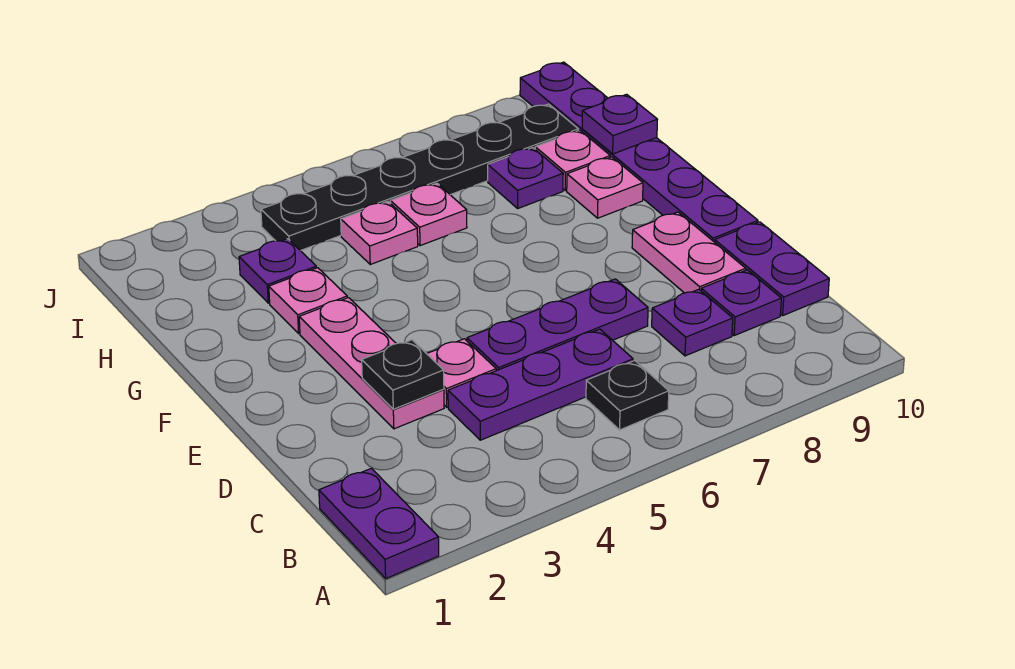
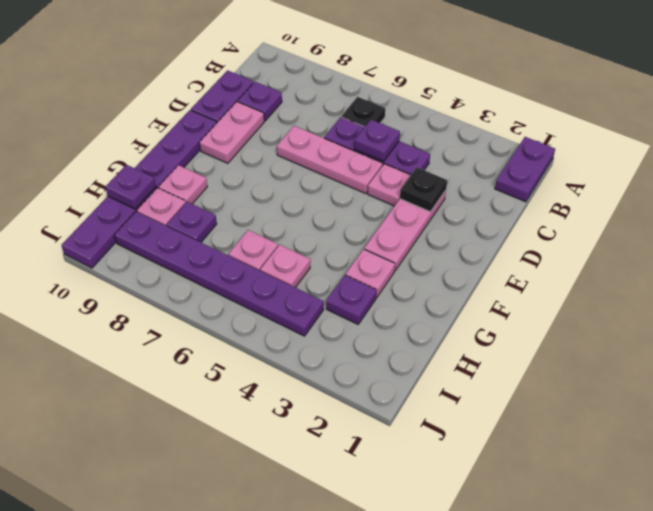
purple 1x1 plate [652,289,733,356] -> purple 1x1 plate moved to [354,120,400,161]
purple 1x3 plate [467,279,648,371] -> pink 1x3 plate [277,126,383,194]
black 1x6 plate [261,104,578,251] -> purple 1x6 plate [115,212,324,336]

